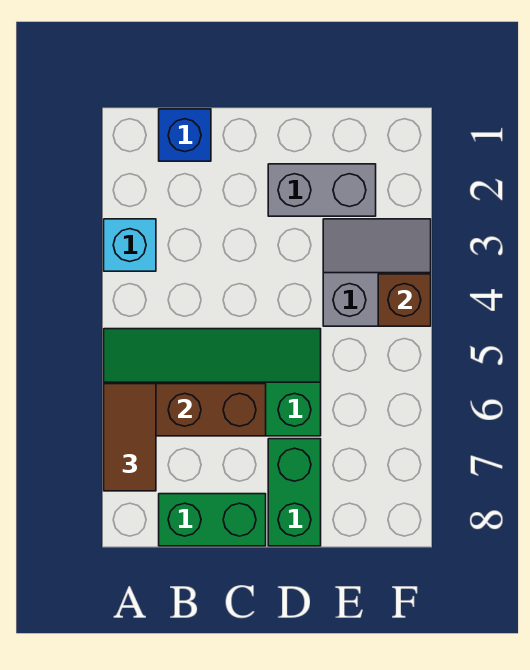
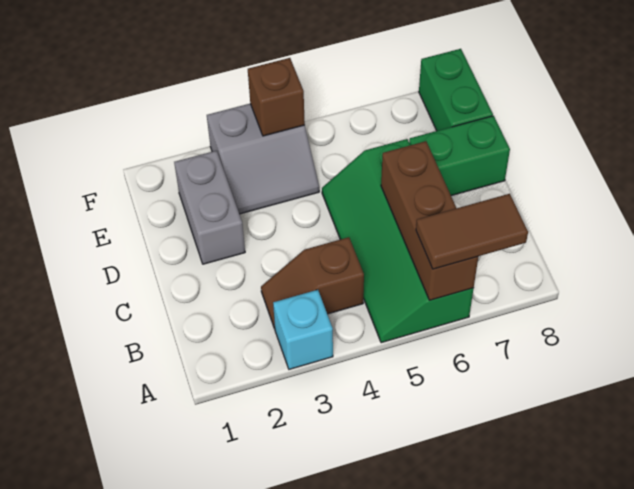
blue 1x1 brick [159,109,211,161] -> none
none -> brown 1x2 slope [261,237,364,329]
green 1x2 brick [159,494,266,546] -> green 1x2 brick moved to [419,49,493,131]
grey 2x2 slope [323,219,431,326] -> grey 2x2 slope turned to [207,104,319,214]

